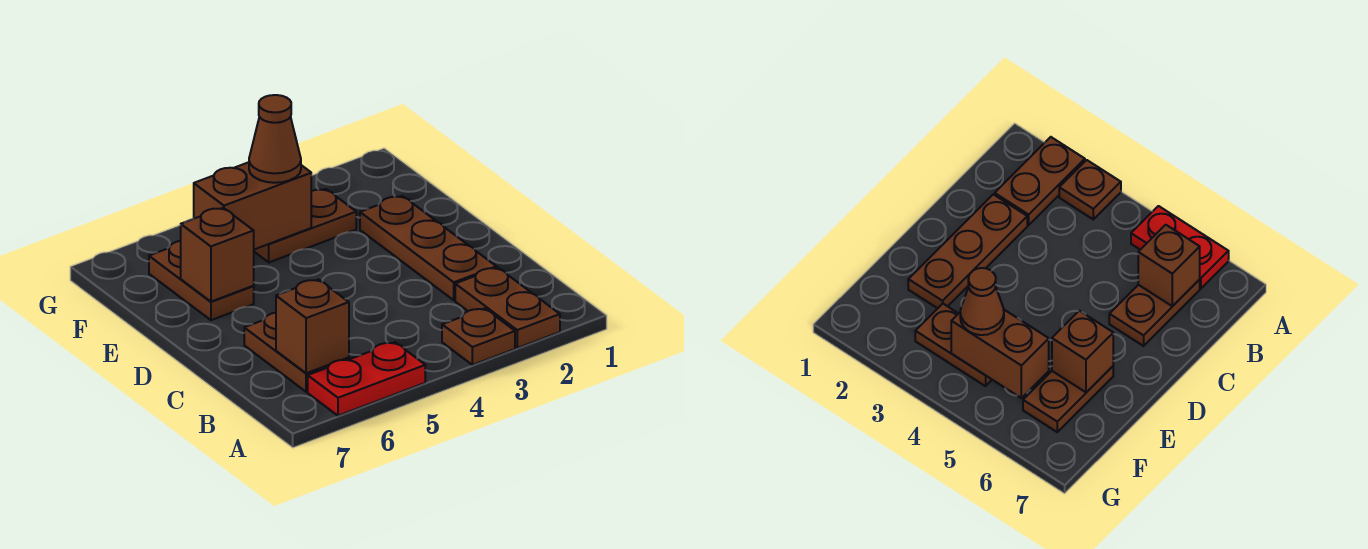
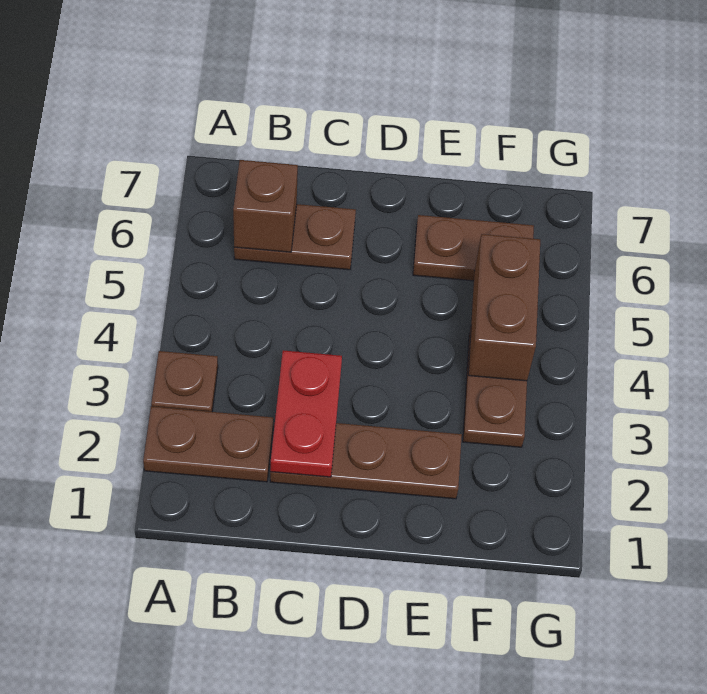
red 1x2 plate [308,342,425,416] -> red 1x2 plate moved to [270,350,342,477]
brown 1x1 brick [181,208,254,302] -> none
brown 1x1 cone [249,95,301,183] -> none

